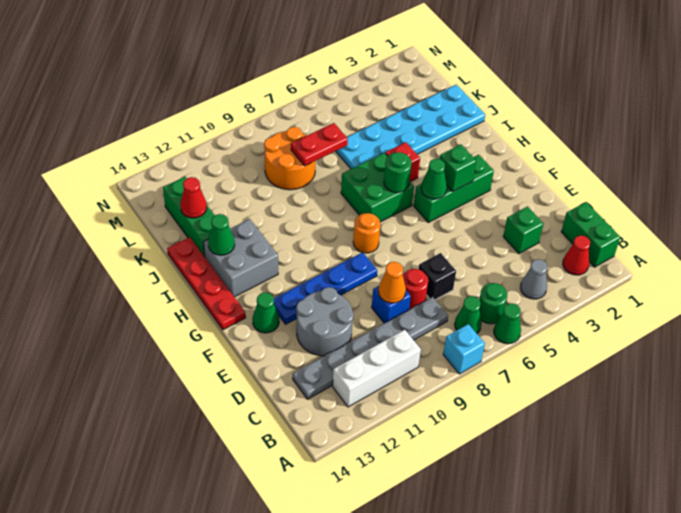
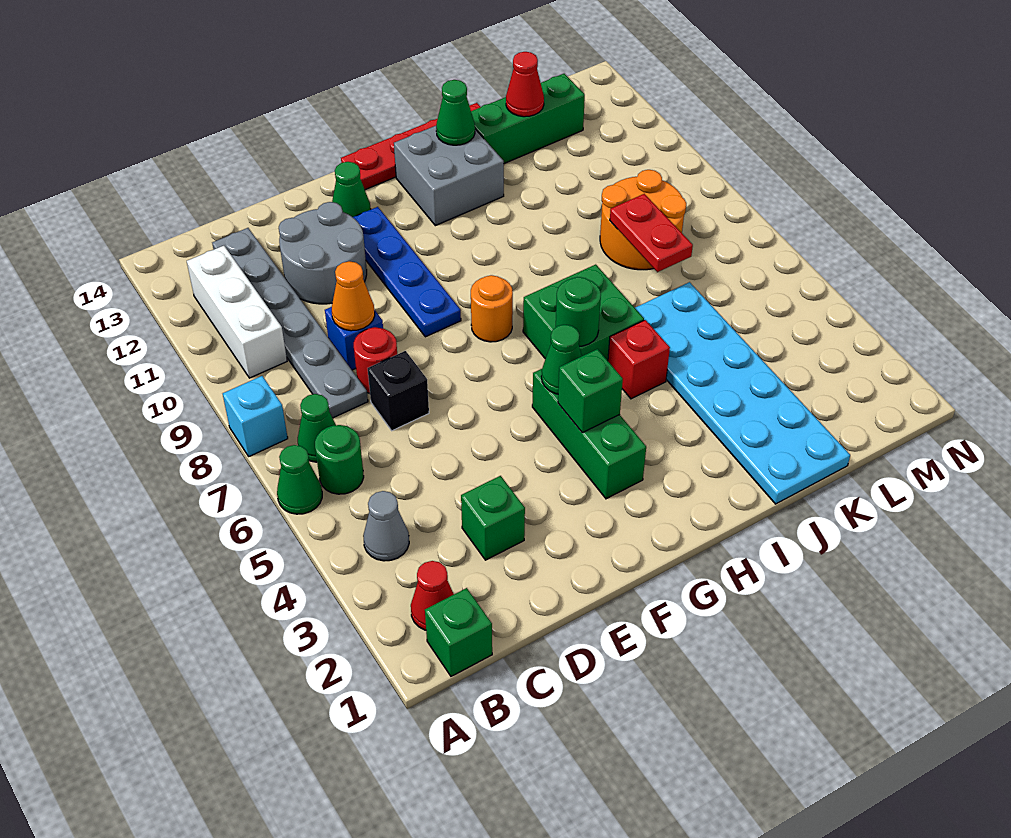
green 1x2 brick [561,202,620,267] -> green 1x1 brick [425,588,492,676]

